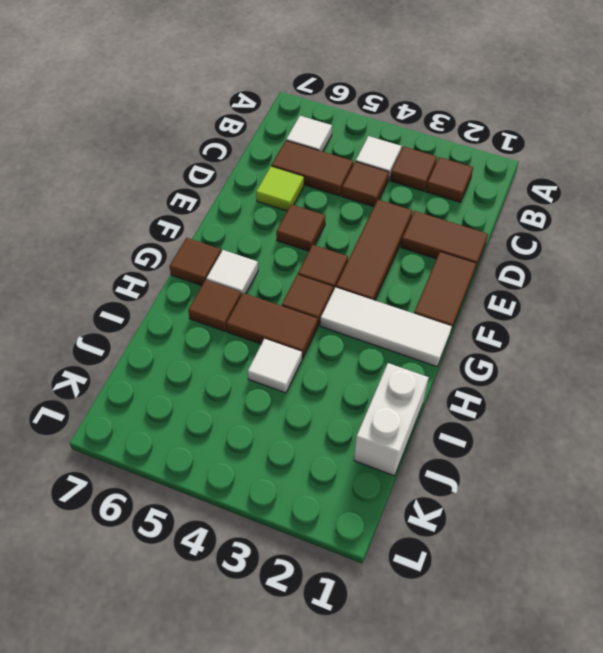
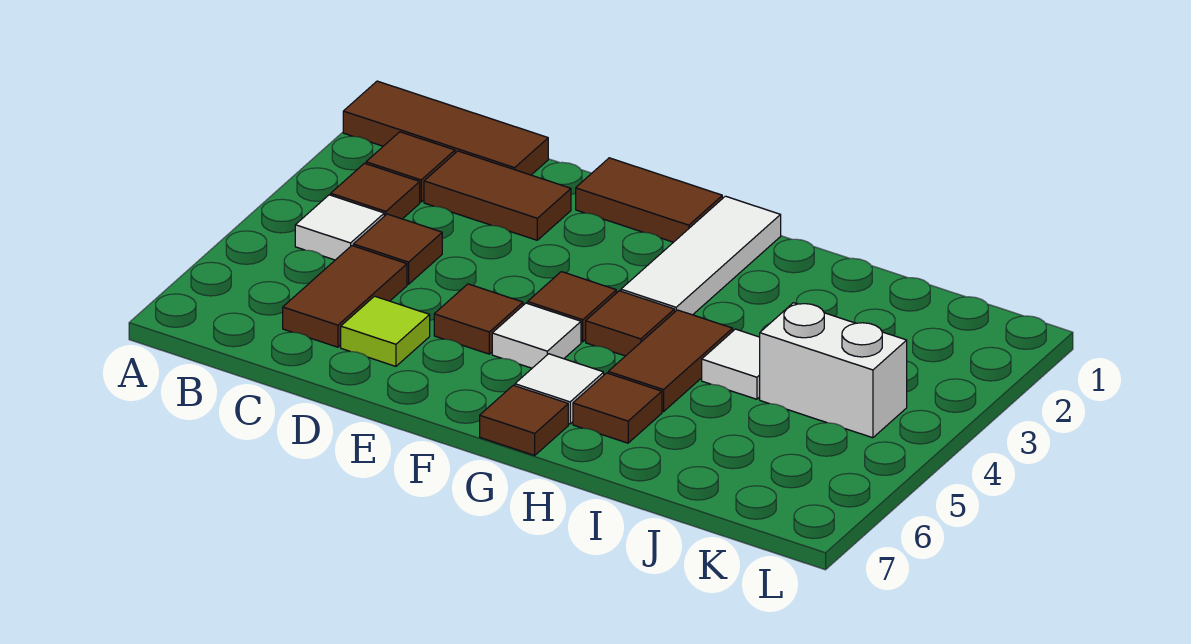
white 1x1 tile [286,116,332,152] -> white 1x1 tile moved to [492,303,581,368]
brown 1x2 tile [401,211,488,269] -> brown 1x2 tile turned to [424,151,571,240]
brown 1x3 tile [336,200,413,300] -> brown 1x3 tile moved to [343,81,548,175]
white 1x2 brick [354,363,429,476] -> white 1x2 brick moved to [760,303,907,438]

